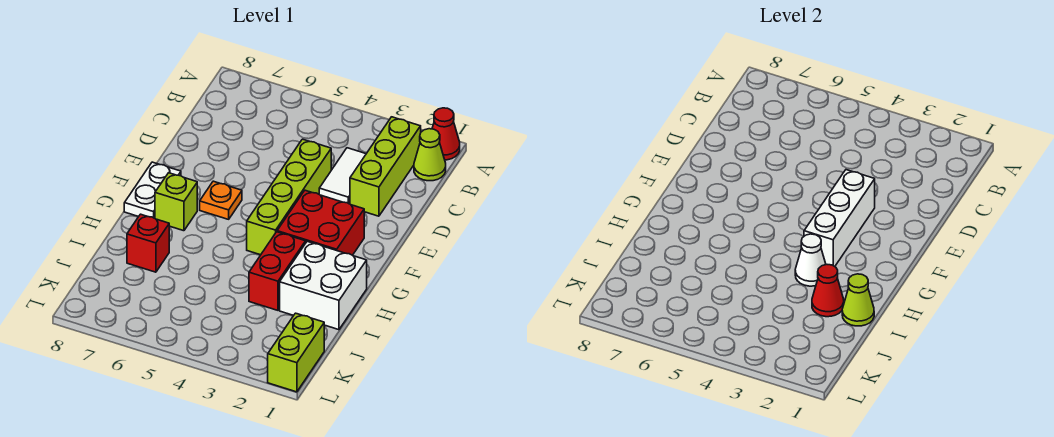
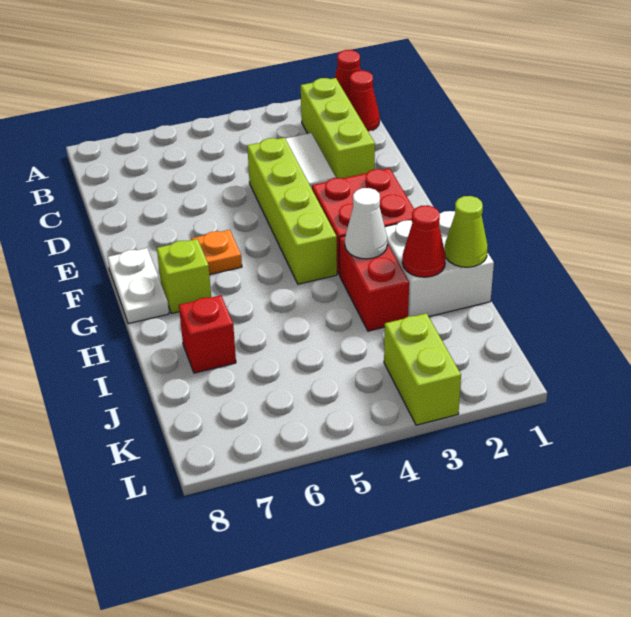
lime 1x1 cone [414,129,446,181] -> red 1x1 cone [348,70,380,132]
white 1x3 brick [804,170,875,266] -> none
lime 1x2 brick [268,313,324,392] -> lime 1x2 brick moved to [384,313,461,425]

